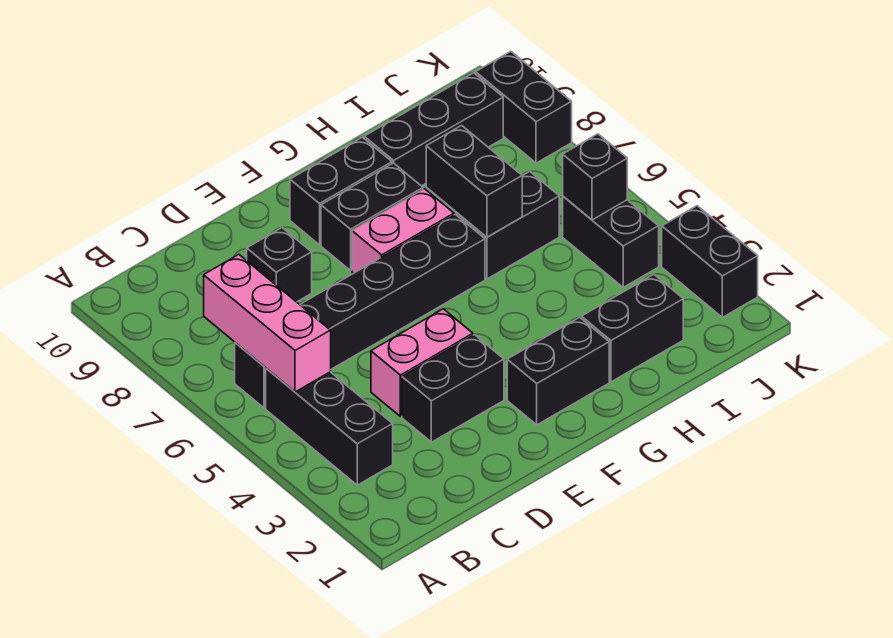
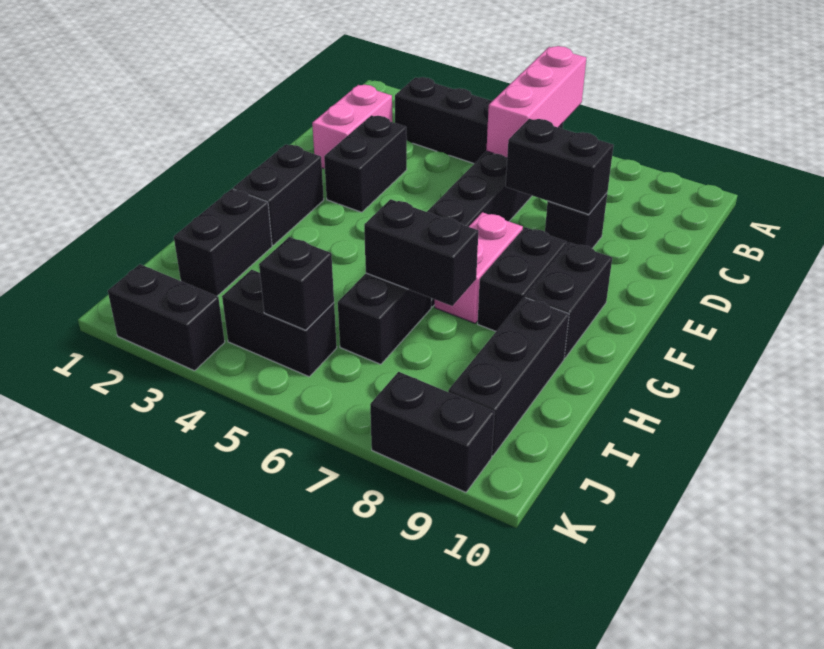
pink 1x3 brick [204,254,331,392] -> pink 1x3 brick turned to [486,46,586,158]
pink 1x2 brick [371,309,473,416] -> pink 1x2 brick moved to [312,85,392,169]
none -> black 1x2 brick [506,119,614,215]

